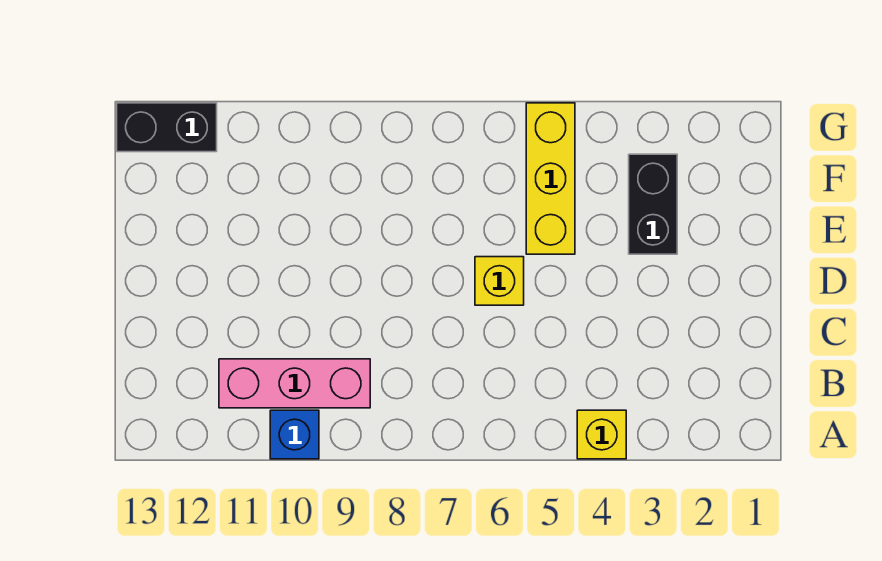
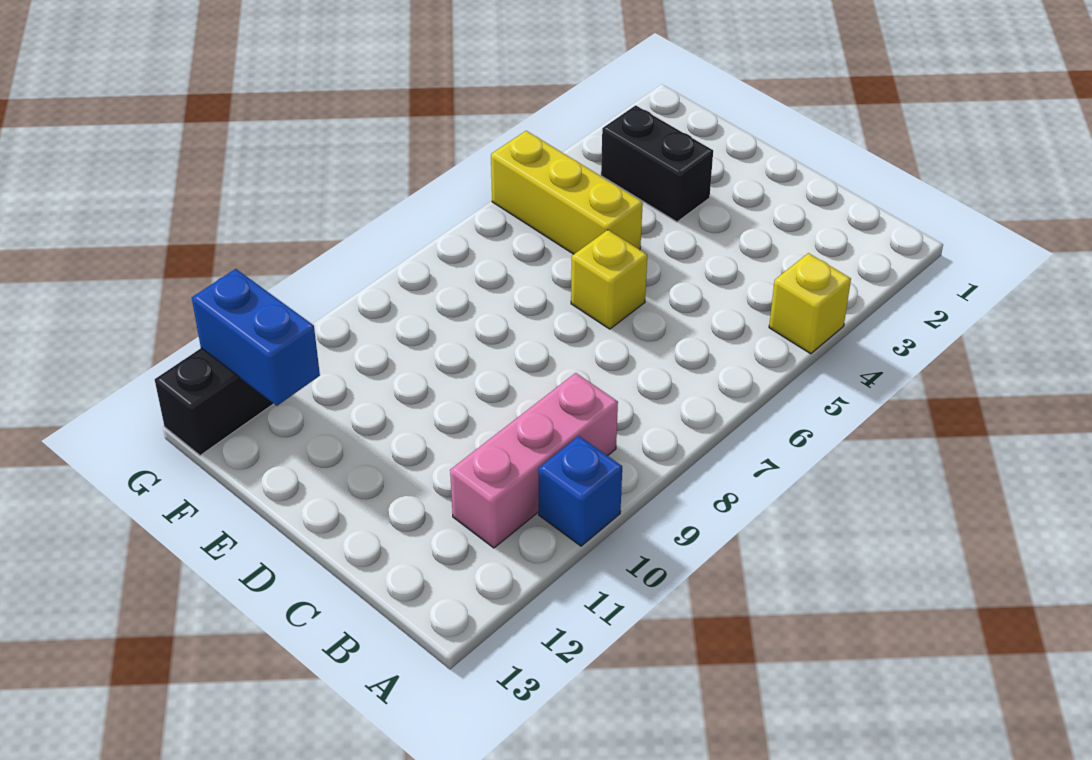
none -> blue 1x2 brick [192,269,320,406]

